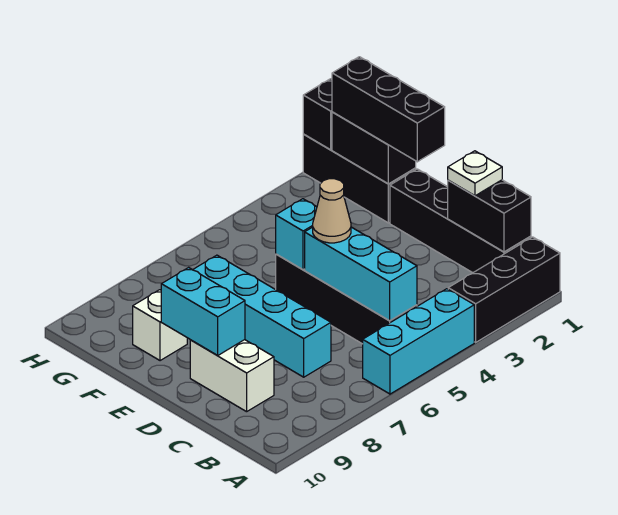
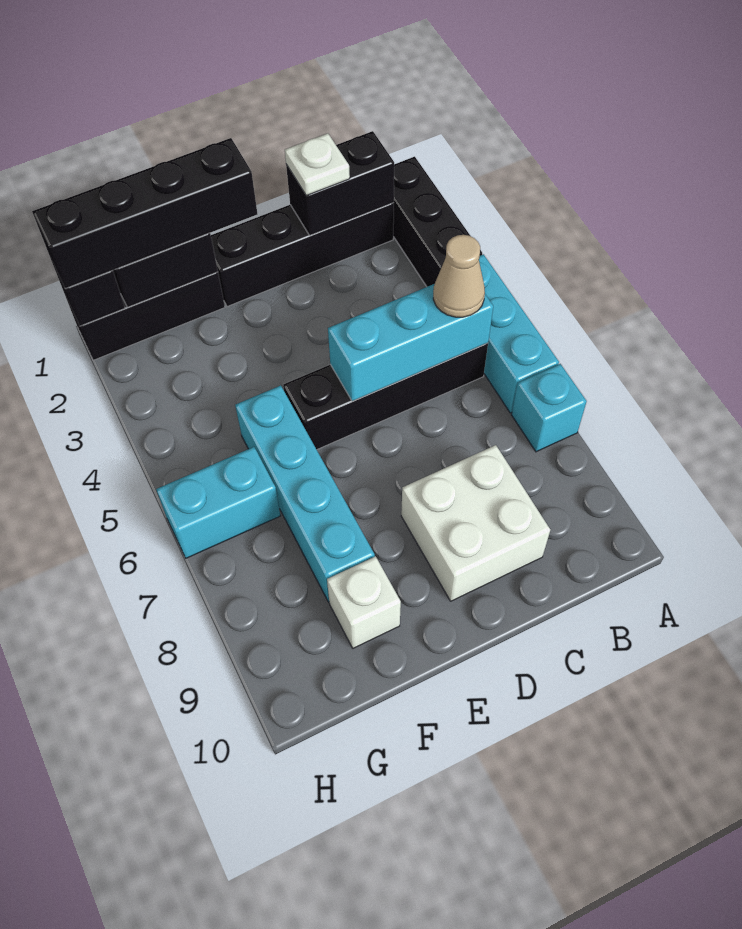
cyan 1x4 brick [193,255,331,377] -> cyan 1x4 brick turned to [235,385,375,602]
white 1x2 brick [190,340,274,412] -> white 2x2 brick [401,445,550,601]
tan 1x1 cone [313,179,351,243] -> tan 1x1 cone moved to [433,235,485,317]
cyan 1x2 brick [161,267,245,356] -> cyan 1x2 brick moved to [156,447,280,558]
black 1x3 brick [332,57,445,162] -> black 1x4 brick [32,138,257,289]
cyan 1x1 brick [276,199,317,270] -> cyan 1x1 brick moved to [512,364,587,452]

